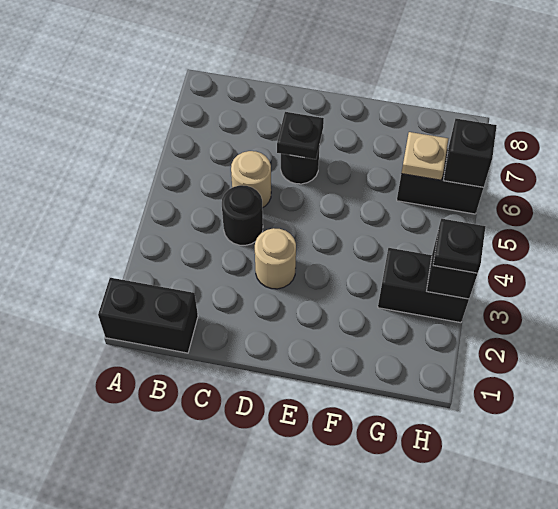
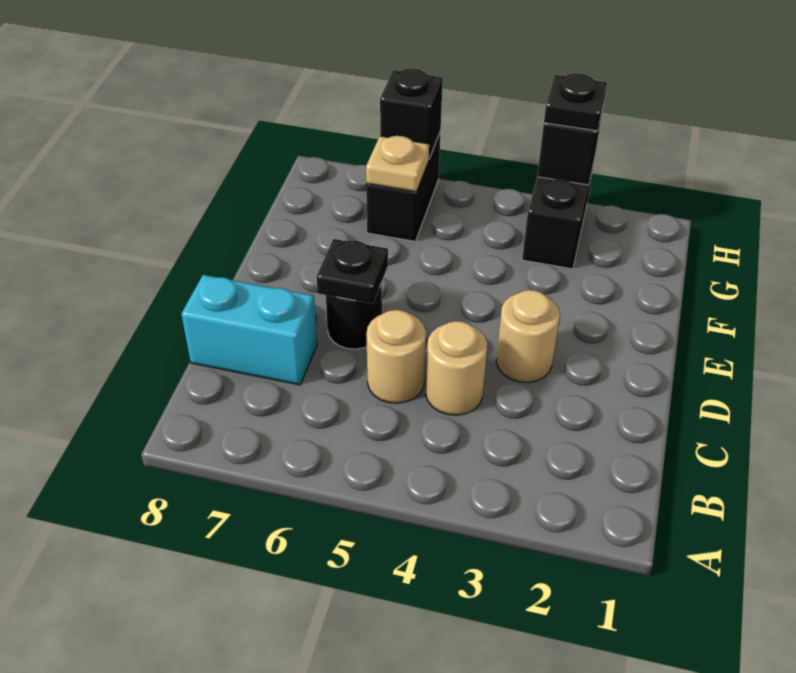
black 1x2 brick [98,278,198,353] -> none
black 1x1 round brick [222,185,263,245] -> tan 1x1 round brick [426,321,487,415]
none -> cyan 1x2 brick [181,275,317,385]

